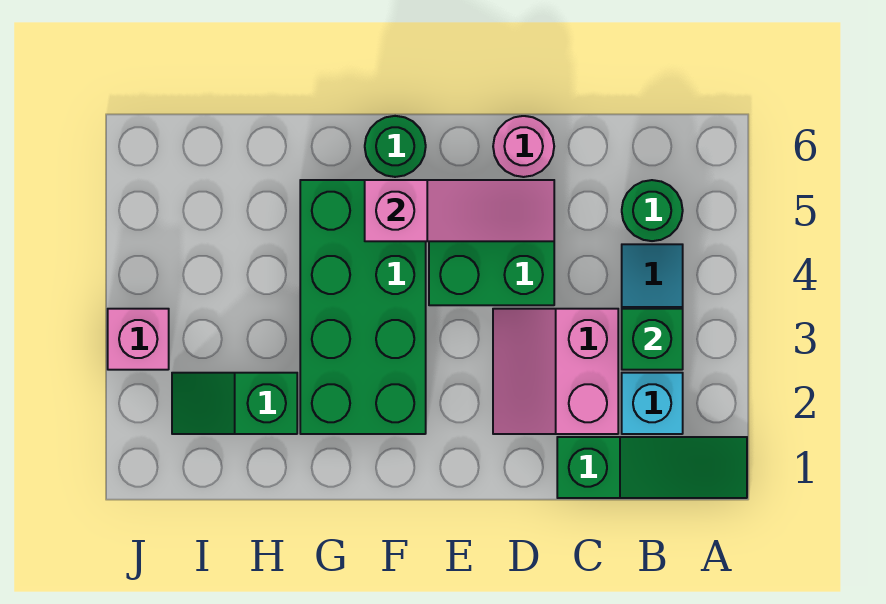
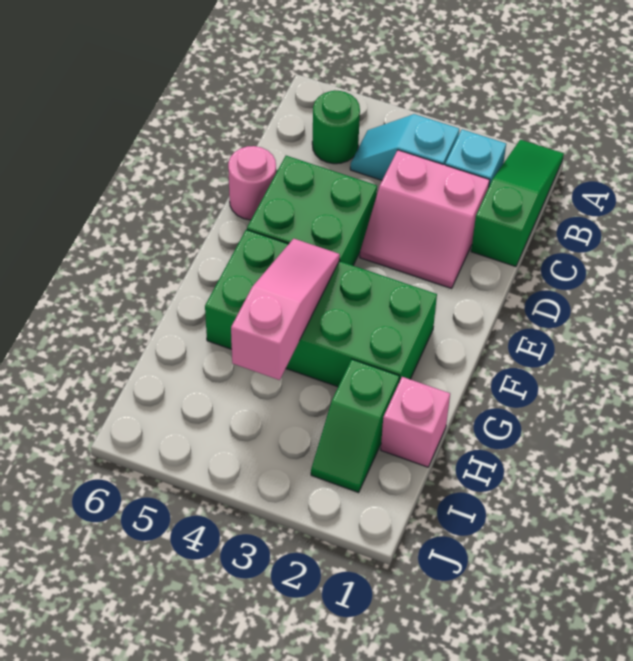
green 1x1 brick [622,309,683,370] -> none
pink 1x3 slope [365,180,554,241] -> pink 1x3 slope moved to [231,239,340,380]
green 1x1 round brick [365,116,426,177] -> none
pink 1x1 brick [108,309,169,370] -> pink 1x1 brick moved to [381,377,450,467]

